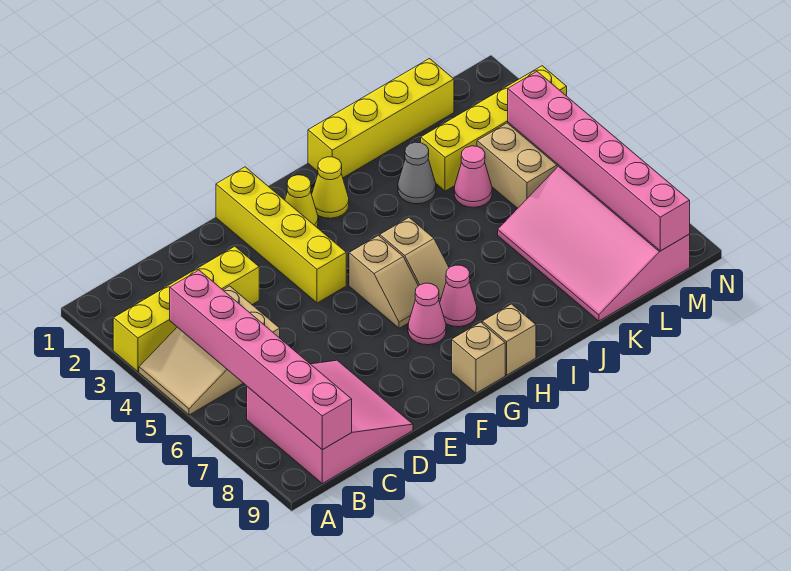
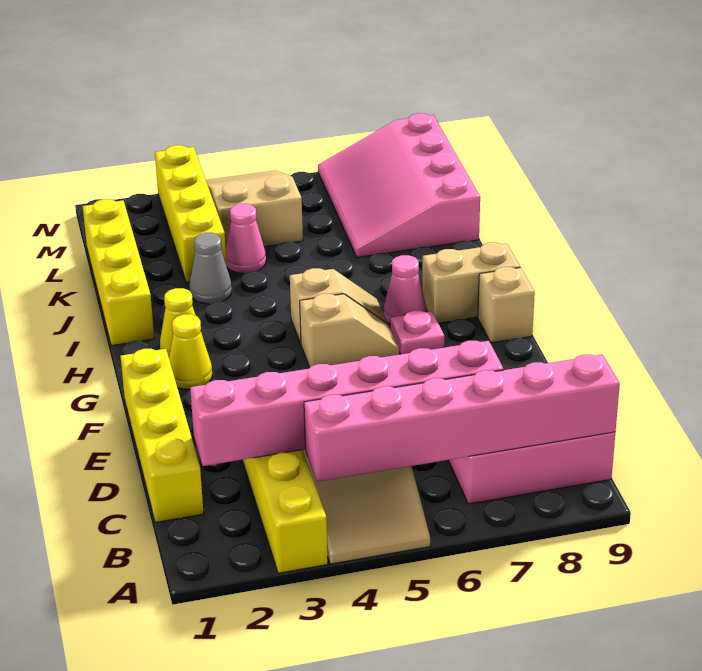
yellow 1x4 brick [216,167,346,303] -> yellow 1x4 brick turned to [120,348,204,522]
pink 1x1 cone [408,283,446,345] -> pink 1x1 plate [390,311,444,354]
tan 1x1 brick [482,304,536,375] -> tan 1x2 brick [422,242,520,323]
pink 3x4 slope [498,166,690,321] -> pink 3x4 slope turned to [318,113,480,257]
pink 1x6 brick [508,72,690,251] -> pink 1x6 brick moved to [190,341,504,466]

